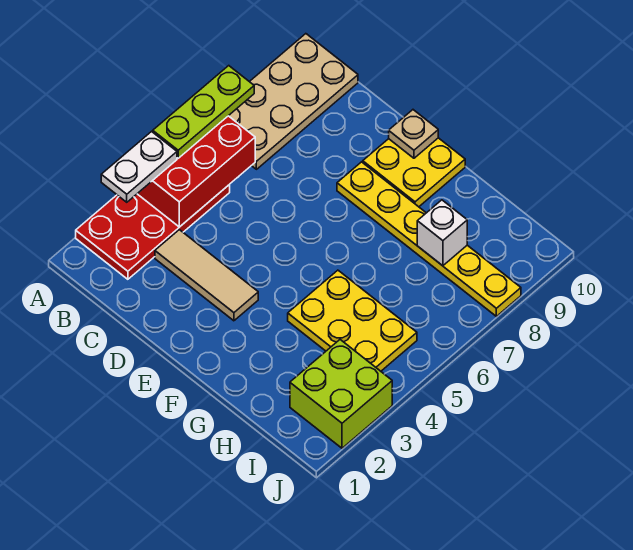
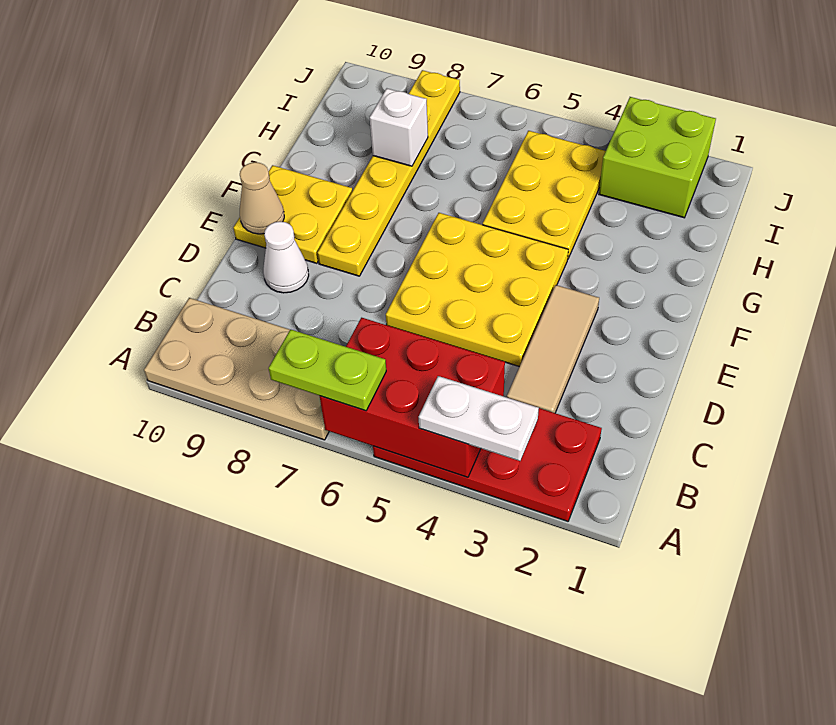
lime 1x3 plate [153,66,254,158] -> lime 1x2 plate [269,329,386,411]
none -> yellow 3x3 plate [386,213,568,367]
none -> white 1x1 cone [263,221,309,293]
tan 1x1 plate [389,110,438,158] -> tan 1x1 cone [240,162,284,234]

